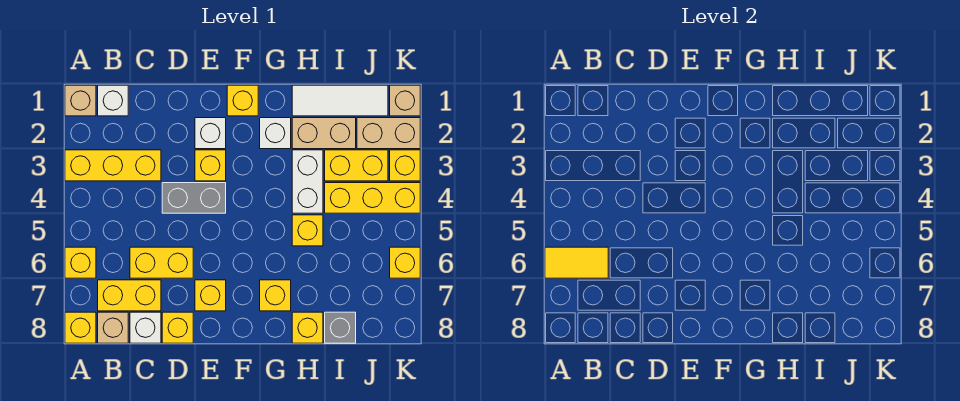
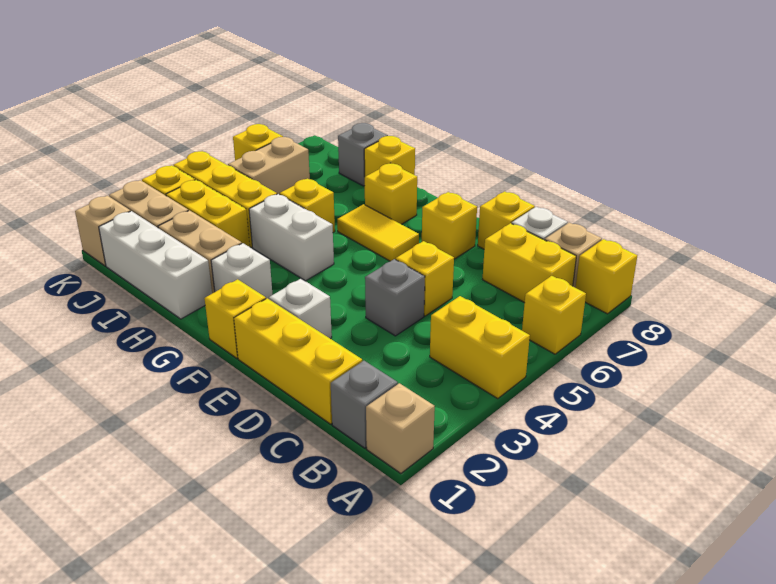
yellow 1x3 brick [65,150,161,181] -> yellow 1x3 brick moved to [234,298,362,424]
yellow 1x2 tile [545,247,608,278] -> yellow 1x2 tile moved to [337,204,419,261]
white 1x1 brick [98,85,128,116] -> grey 1x1 brick [331,361,398,448]
yellow 1x2 brick [130,247,193,278] -> yellow 1x2 brick moved to [430,296,530,399]
grey 1x2 brick [162,183,226,213] -> grey 1x1 brick [365,259,425,336]
yellow 1x1 brick [195,150,226,181] -> yellow 1x1 brick moved to [396,241,454,316]
white 1x3 tile [292,85,388,116] -> white 1x3 brick [99,211,212,319]
white 1x2 brick [292,150,323,213] -> white 1x2 brick turned to [249,194,334,281]
none -> tan 1x2 brick [228,137,310,194]

